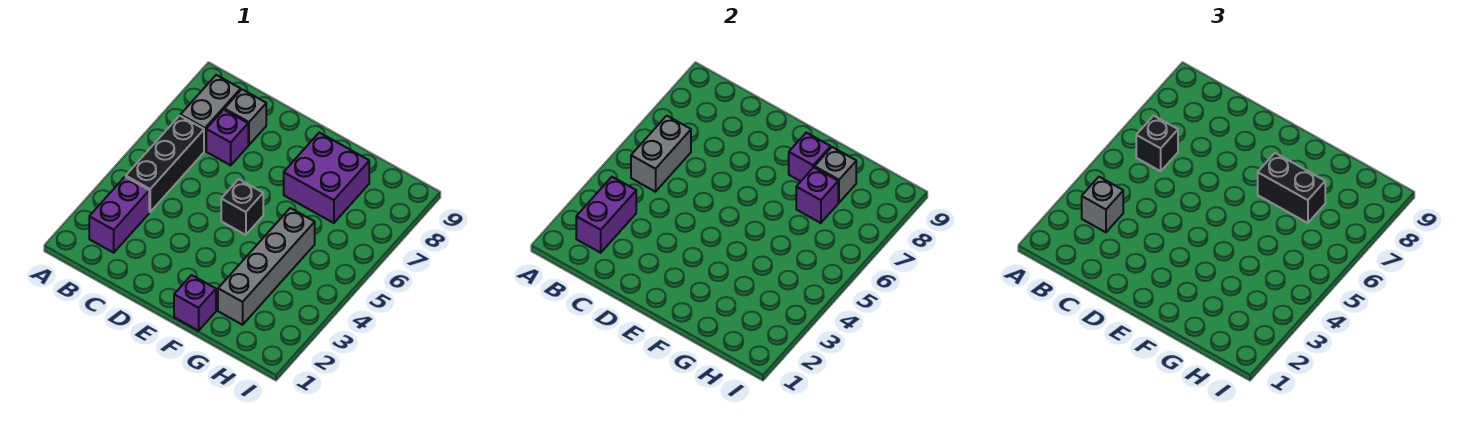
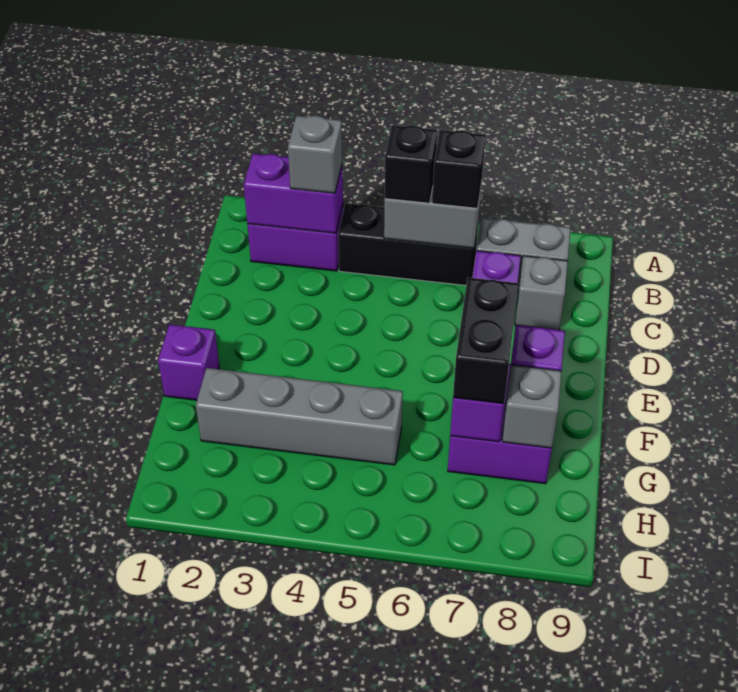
black 1x1 brick [221,179,263,235] -> black 1x1 brick moved to [385,125,437,203]

